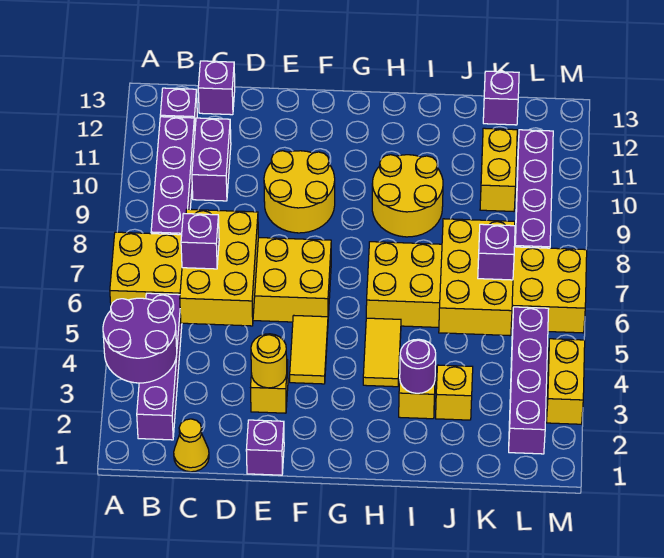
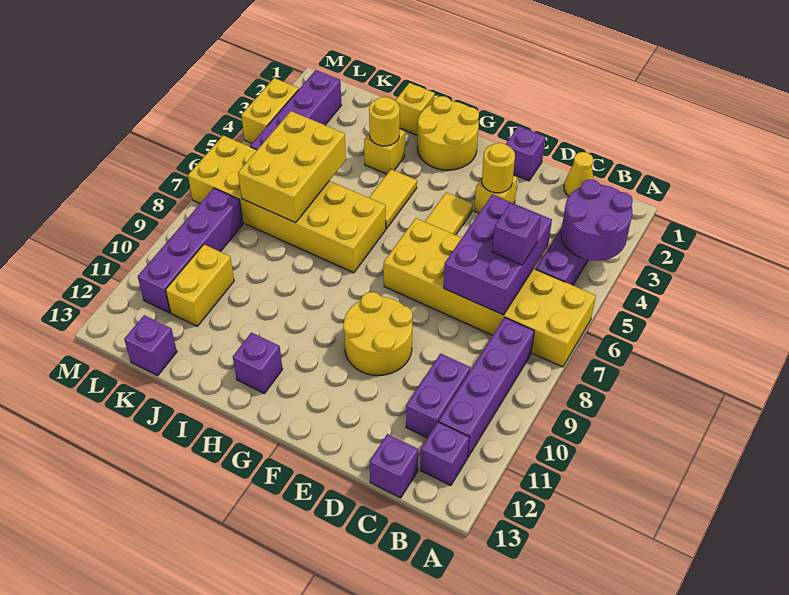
yellow 2x3 brick [180,209,258,326] -> purple 2x3 brick [444,195,552,315]
yellow 2x2 round brick [372,155,443,237] -> yellow 2x2 round brick moved to [417,96,479,170]
purple 1x1 round brick [400,339,436,393] -> yellow 1x1 round brick [369,97,400,146]
yellow 1x1 brick [436,365,473,420] -> yellow 1x1 brick moved to [395,83,435,135]
purple 1x1 brick [478,224,515,280] -> purple 1x1 brick moved to [233,333,283,393]

